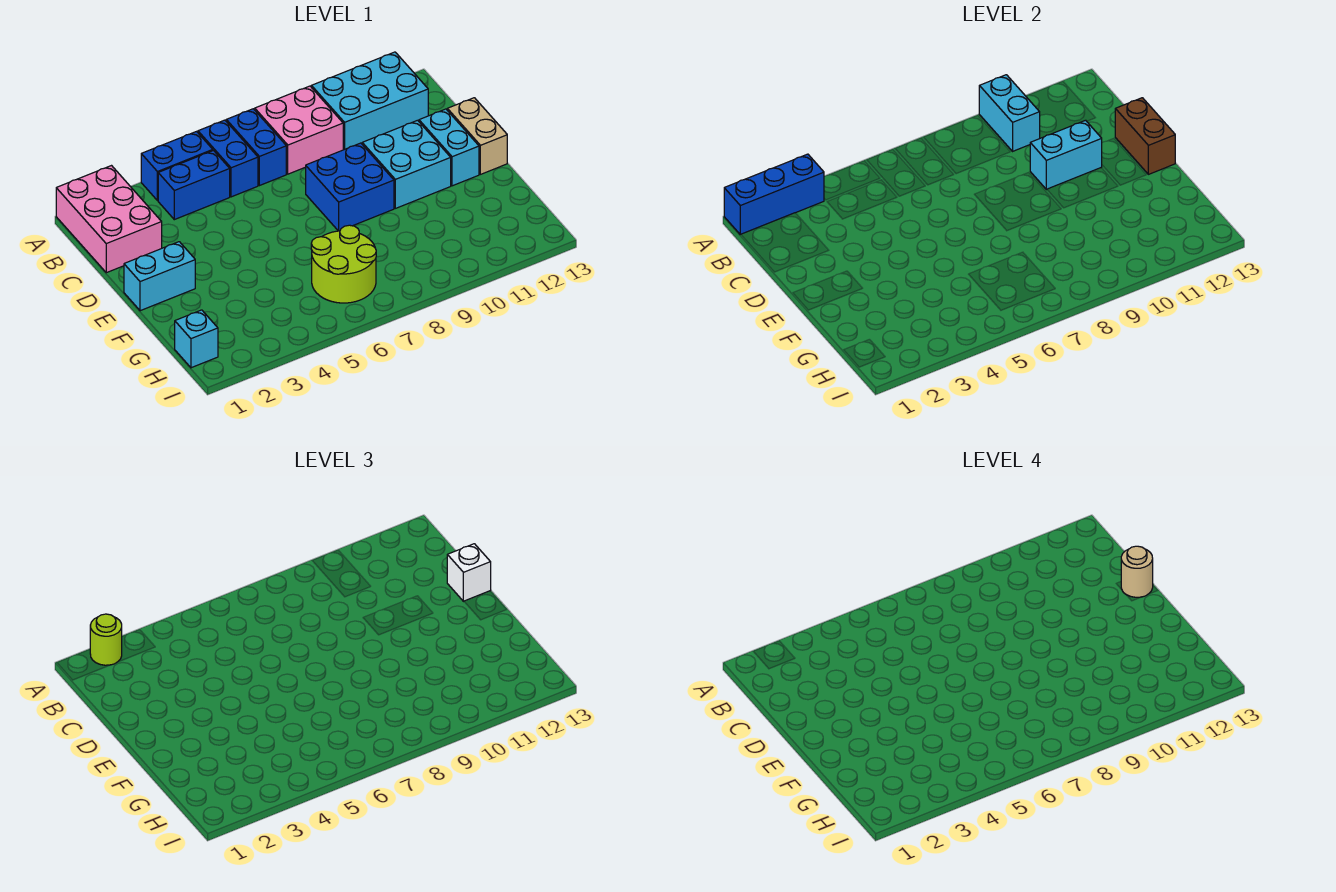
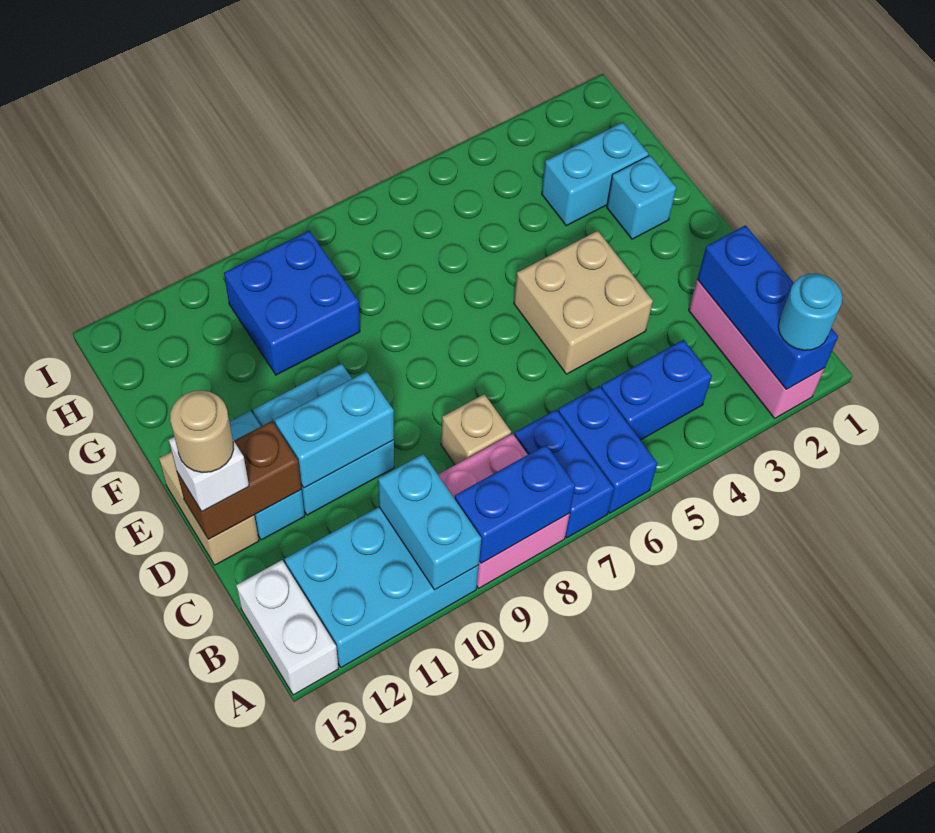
pink 2x3 brick [56,166,162,273] -> pink 1x3 brick [689,280,825,418]
blue 1x3 brick [724,154,824,235] -> blue 1x3 brick turned to [697,225,838,389]
lime 1x1 round brick [90,614,122,665] -> cyan 1x1 round brick [778,273,842,350]
blue 1x2 brick [141,132,213,201] -> blue 1x2 brick moved to [455,445,575,563]
none -> white 1x2 brick [236,560,338,695]
none -> tan 1x1 brick [441,394,511,465]
none -> tan 2x2 brick [514,231,653,374]
blue 2x2 brick [306,143,394,231] -> blue 2x2 brick moved to [224,231,360,375]
brown 1x2 brick [1115,98,1175,174] -> brown 1x2 brick turned to [177,421,301,539]
cyan 1x2 brick [124,242,195,311] -> cyan 1x2 brick moved to [542,122,649,226]
lime 2x2 round brick [311,225,376,303] -> none
cyan 1x1 brick [175,310,218,368] -> cyan 1x1 brick moved to [607,155,676,239]

